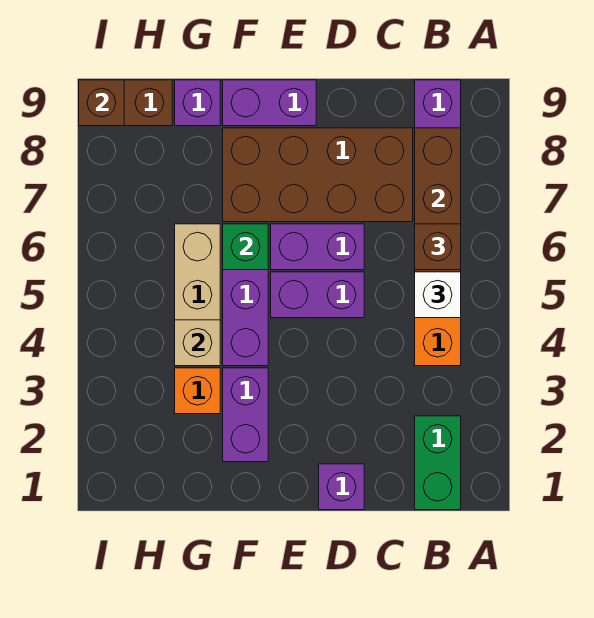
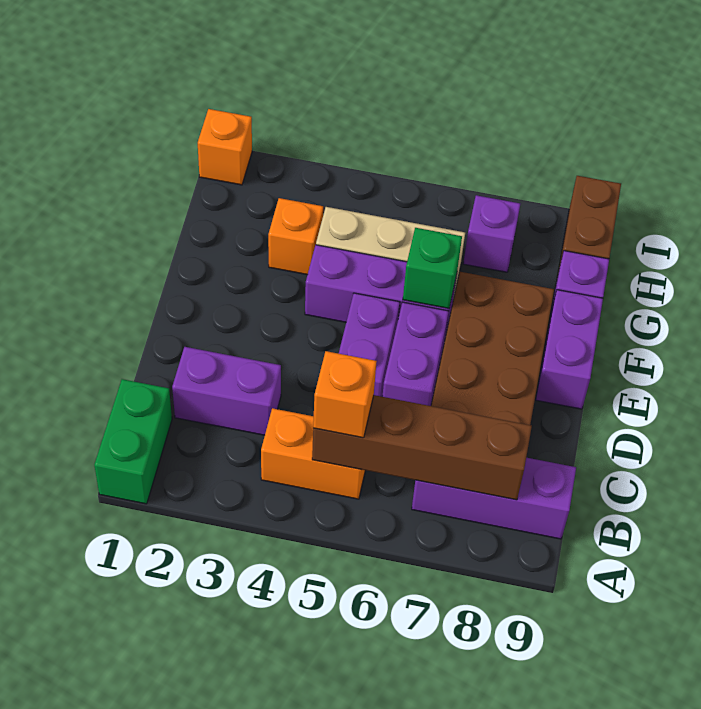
green 1x2 brick [415,416,461,510] -> green 1x2 brick turned to [94,379,172,504]
white 1x1 brick [415,272,461,318] -> orange 1x1 brick [313,351,377,438]
brown 1x1 brick [415,224,461,270] -> none
purple 1x1 brick [319,464,364,510] -> purple 1x1 brick moved to [463,195,520,272]
purple 1x2 brick [223,368,268,462] -> purple 1x2 brick moved to [172,347,281,435]
tan 1x1 brick [175,320,220,366] -> none
none -> orange 1x1 brick [198,109,252,185]
brown 1x1 brick [79,80,124,126] -> none

